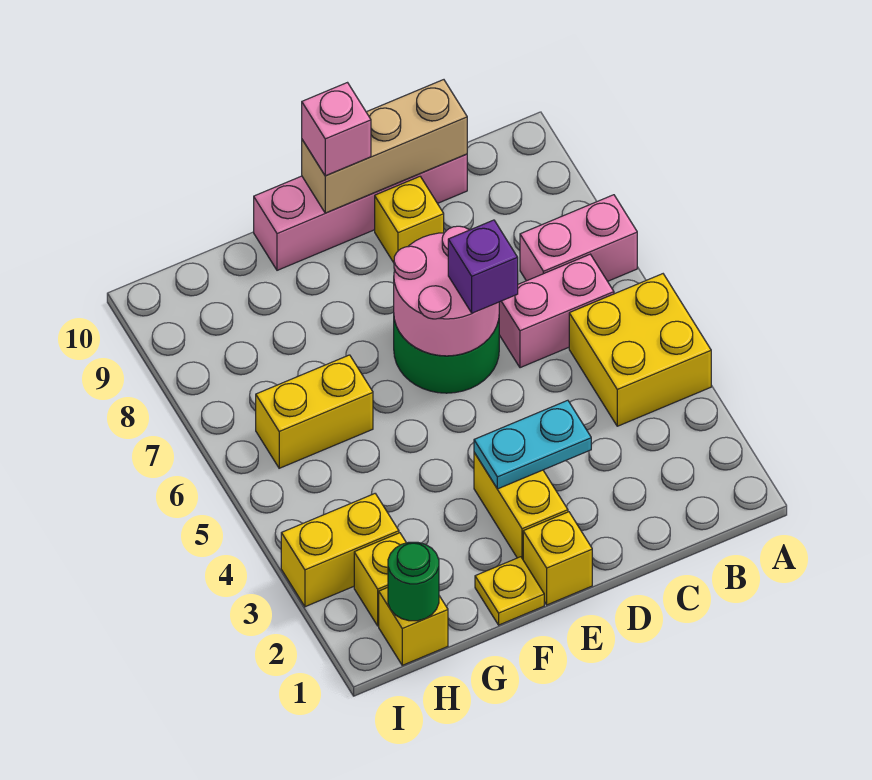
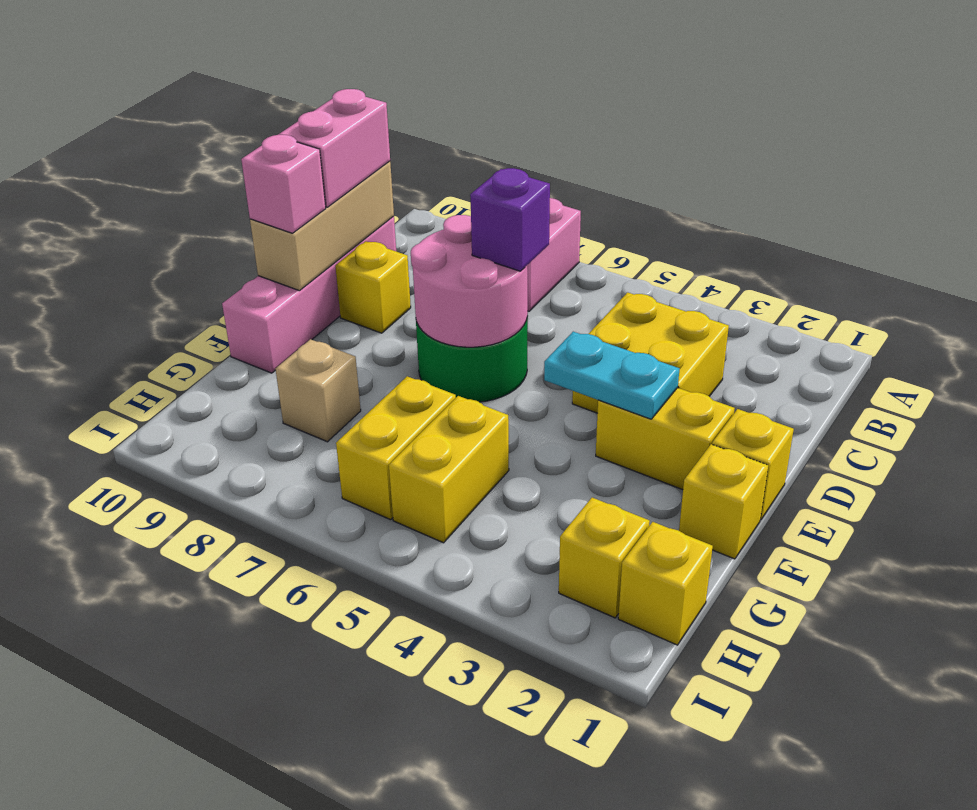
yellow 2x2 brick [569,274,711,426] -> yellow 2x2 brick moved to [572,292,729,413]
pink 1x2 brick [499,254,614,368] -> pink 1x2 brick moved to [278,89,390,207]
cyan 1x2 plate [474,400,591,489] -> cyan 1x2 plate turned to [544,332,679,419]
yellow 1x1 plate [475,557,544,625] -> yellow 1x1 brick [679,444,768,559]
none -> tan 1x1 brick [276,339,361,442]
green 1x1 round brick [388,542,439,621] -> none
yellow 1x2 brick [281,494,399,607] -> yellow 1x2 brick moved to [389,396,509,543]

